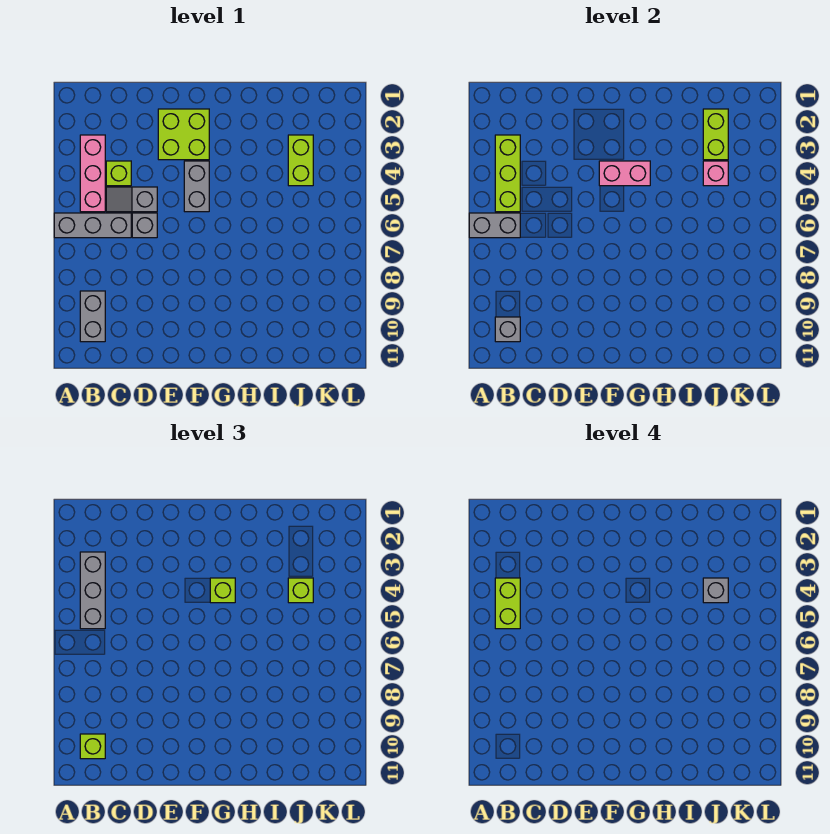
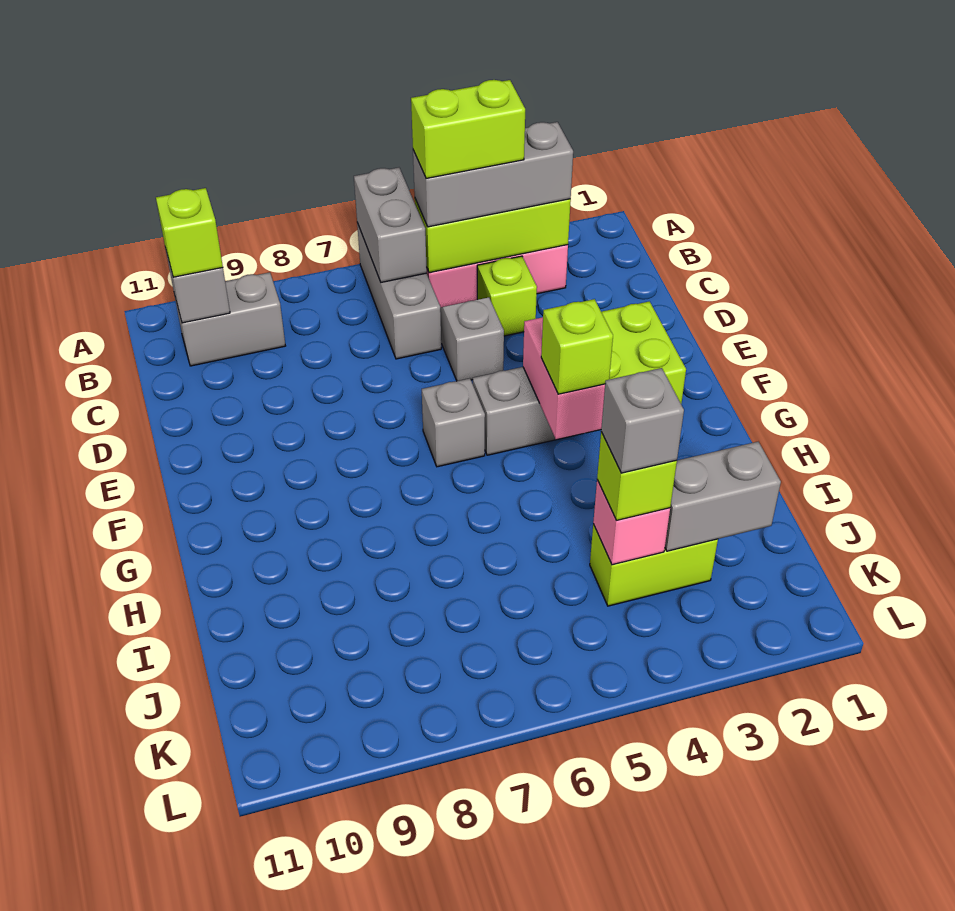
grey 1x1 brick [132,213,157,238] -> grey 1x1 brick moved to [422,378,485,467]
lime 1x2 brick [703,109,728,160] -> grey 1x2 brick [665,442,781,551]

